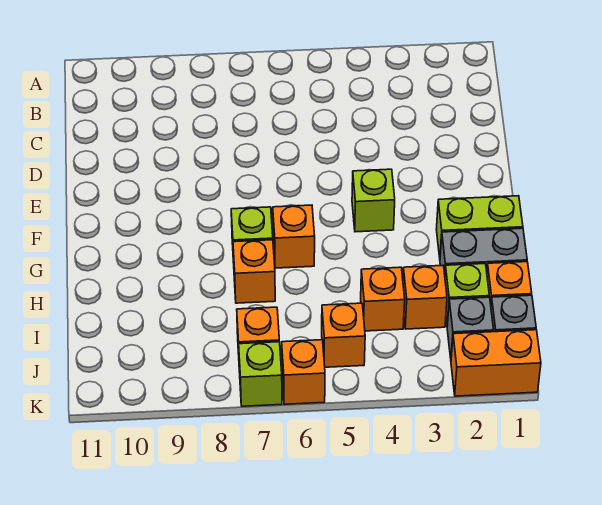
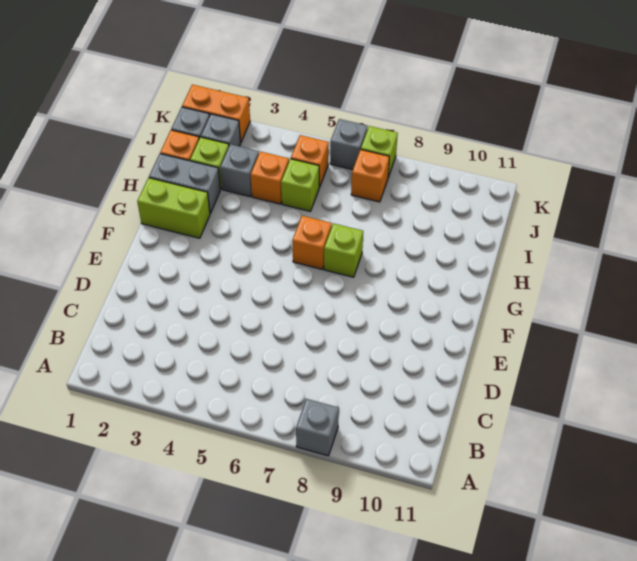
none -> grey 1x1 brick [296,399,339,456]
lime 1x1 brick [352,169,395,232] -> lime 1x1 brick moved to [281,159,319,211]
orange 1x1 brick [233,240,275,303] -> none
orange 1x1 brick [403,265,447,329] -> grey 1x1 brick [220,144,259,197]
orange 1x1 brick [282,340,325,404] -> grey 1x1 brick [330,119,367,170]

